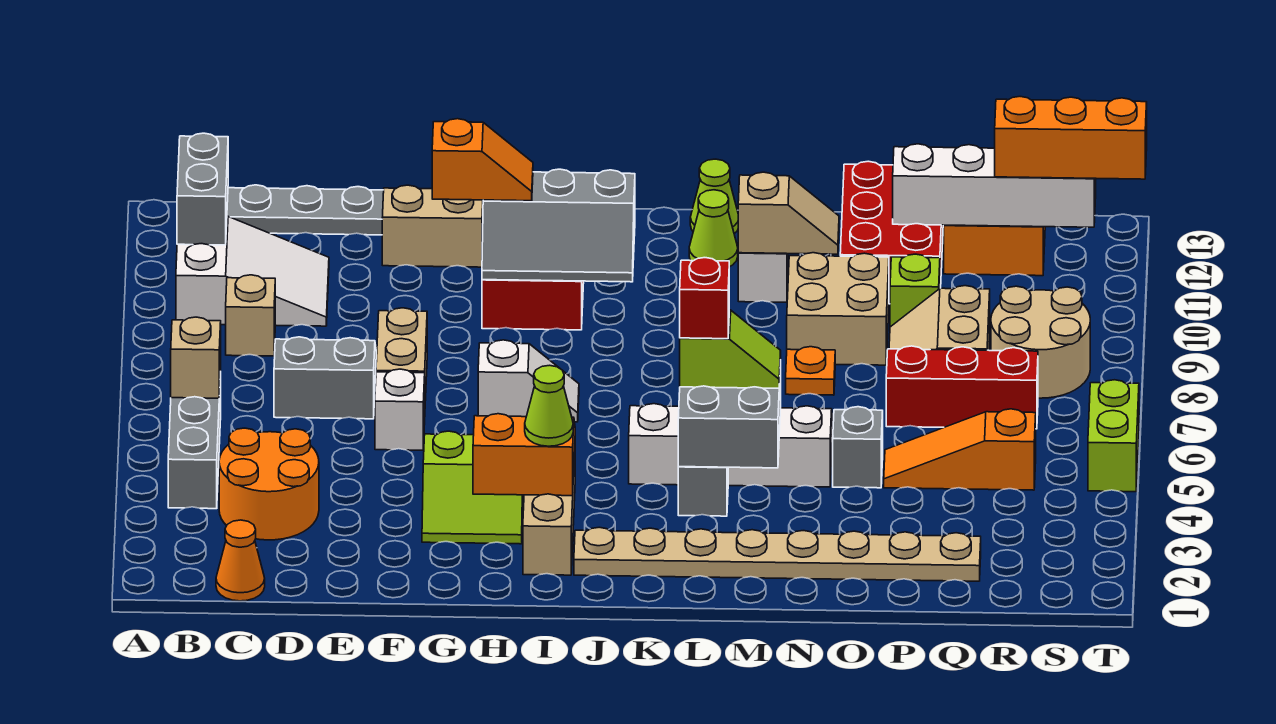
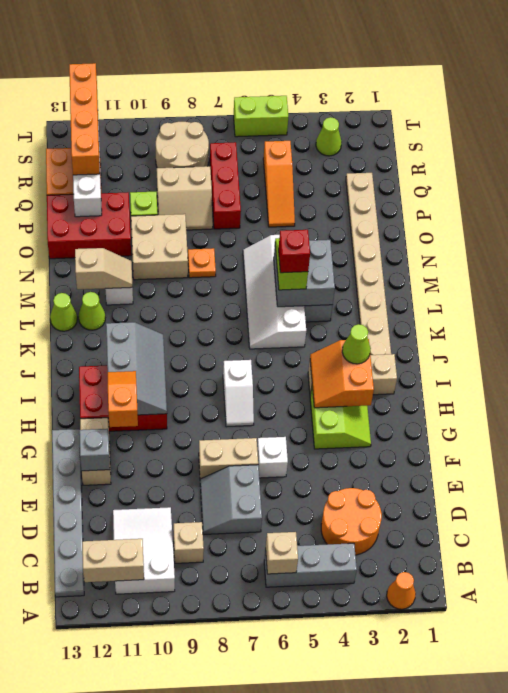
grey 1x2 brick [177,133,228,245] -> tan 1x2 brick [82,539,144,582]
orange 1x1 cone [216,520,265,601] -> orange 1x1 cone moved to [387,572,416,609]
white 1x2 slope [478,340,579,422] -> white 1x2 slope turned to [223,360,254,427]
tan 1x2 slope [738,172,839,254] -> tan 1x2 slope turned to [75,248,132,289]
grey 1x1 brick [833,407,883,488] -> grey 1x1 brick moved to [79,429,110,471]
orange 1x3 brick [995,97,1147,179] -> orange 1x4 brick [69,63,100,175]
none -> lime 1x1 cone [316,117,342,156]

